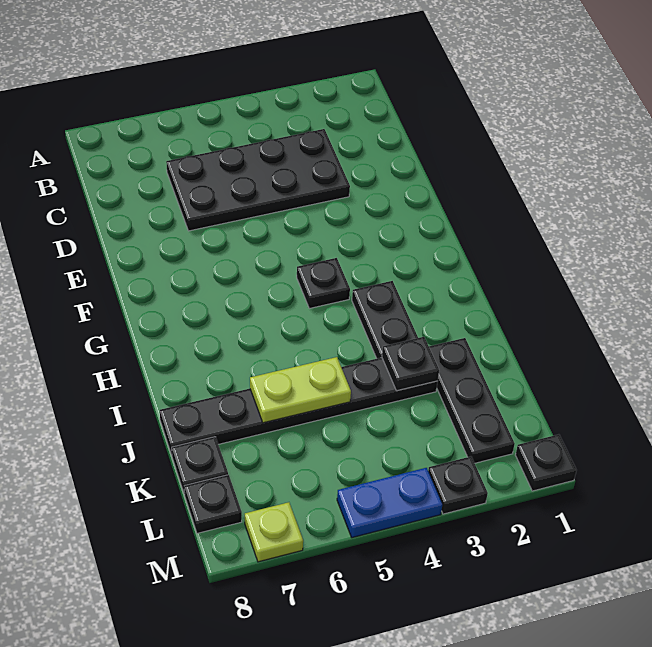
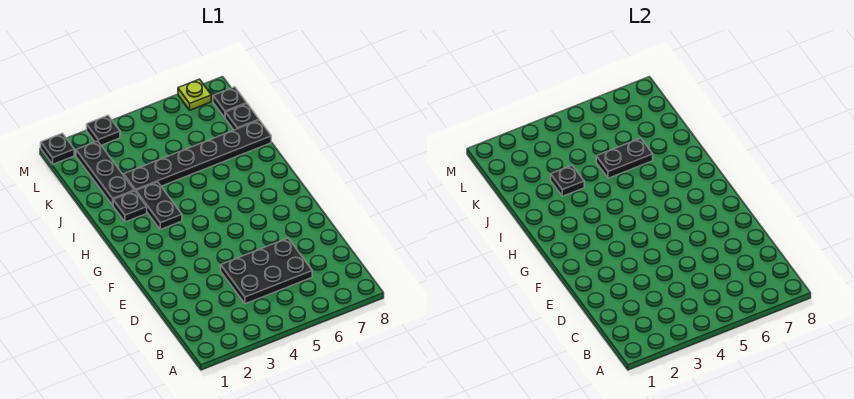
black 2x4 plate [166,129,350,231] -> black 2x3 plate [221,238,312,304]
black 1x1 plate [297,258,350,308] -> black 1x1 plate moved to [113,191,147,222]
lime 1x2 plate [250,357,351,423] -> black 1x2 plate [596,138,653,178]
blue 1x2 plate [337,468,442,538] -> none

